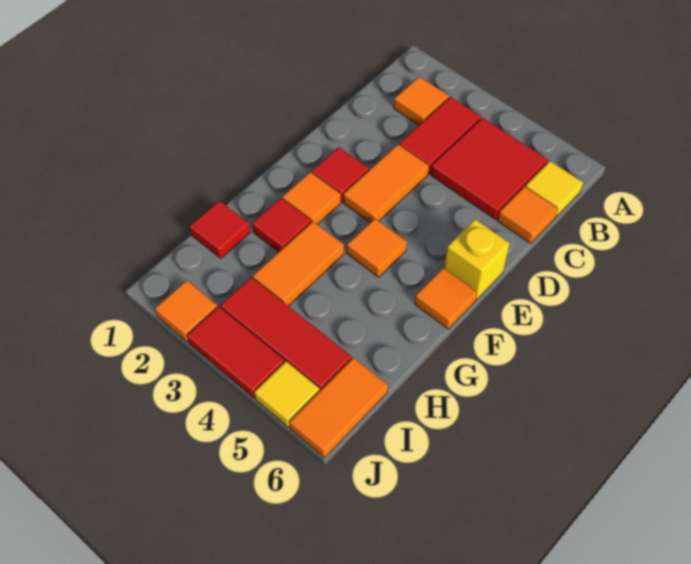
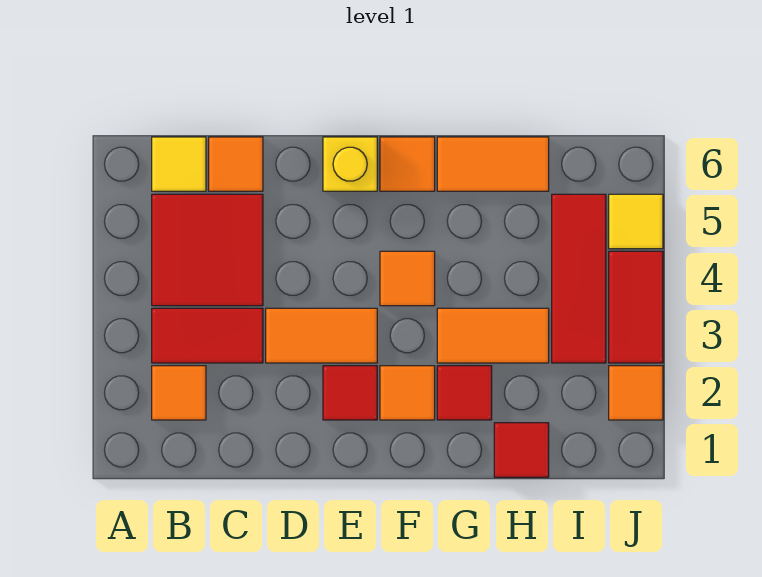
orange 1x2 tile [290,358,388,458] -> orange 1x2 tile moved to [437,137,549,191]

